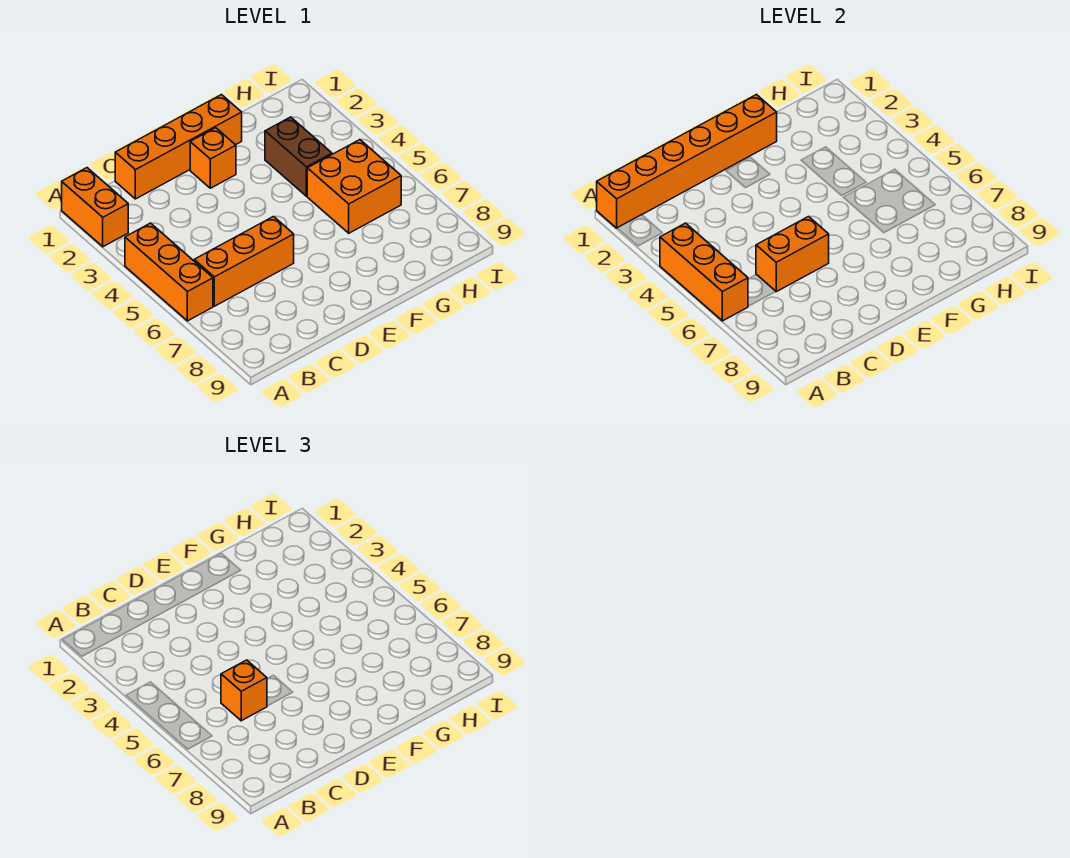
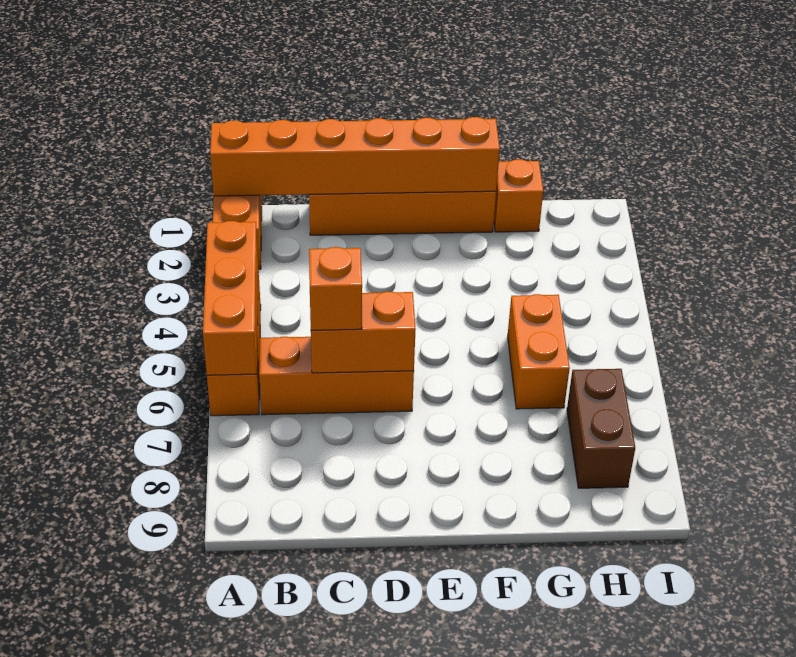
orange 1x1 brick [190,128,236,188] -> orange 1x1 brick moved to [494,159,543,232]
brown 1x2 brick [265,117,332,196] -> brown 1x2 brick moved to [567,369,635,488]
orange 2x2 brick [307,140,401,233] -> orange 1x2 brick [508,294,570,409]

